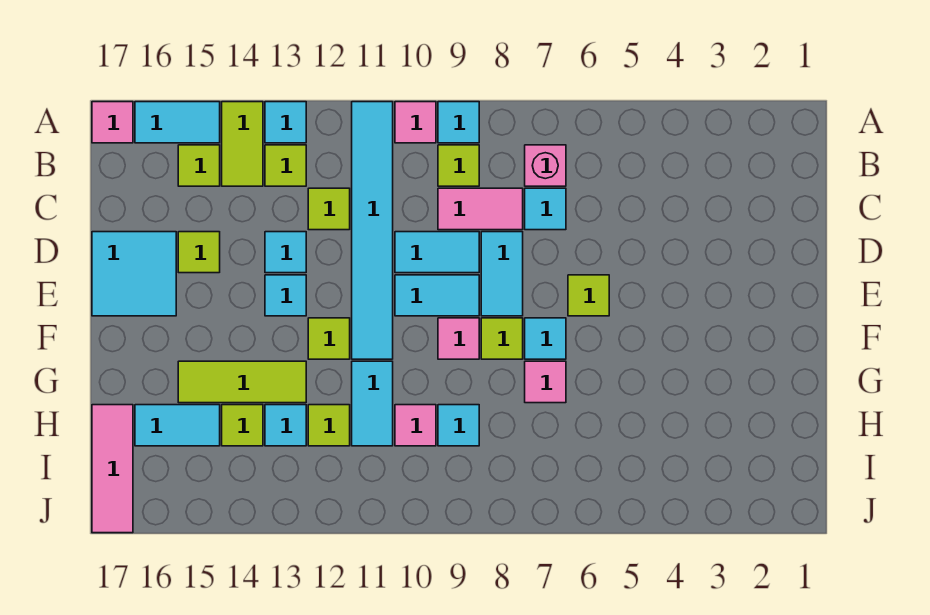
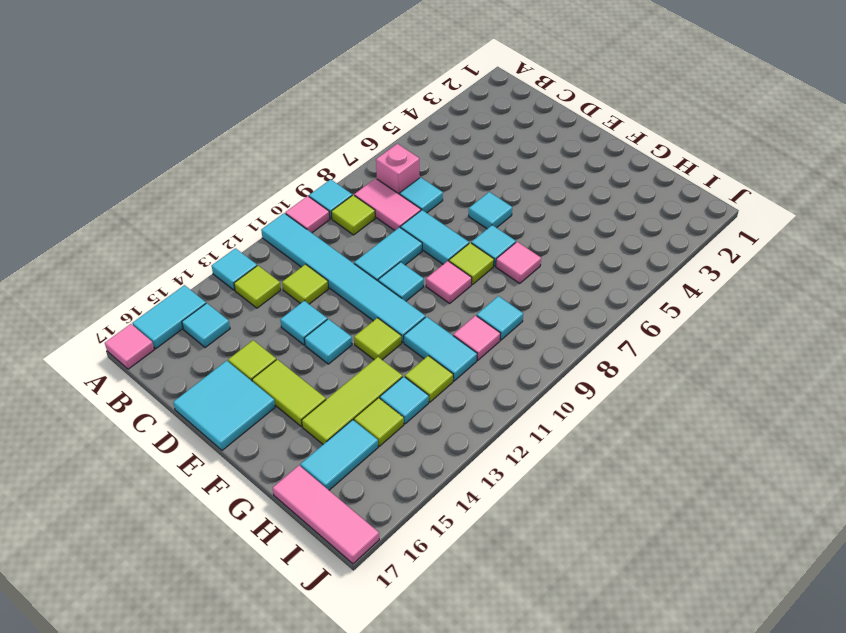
lime 1x2 tile [222,102,263,186] -> lime 1x2 tile moved to [252,359,326,427]
lime 1x1 tile [178,145,220,186] -> cyan 1x1 tile [182,303,230,348]
pink 1x2 tile [438,188,523,230] -> pink 1x2 tile turned to [354,178,421,230]
lime 1x1 tile [568,275,609,316] -> cyan 1x1 tile [469,192,512,229]
cyan 1x2 tile [395,275,479,316] -> cyan 1x1 tile [378,262,424,301]

